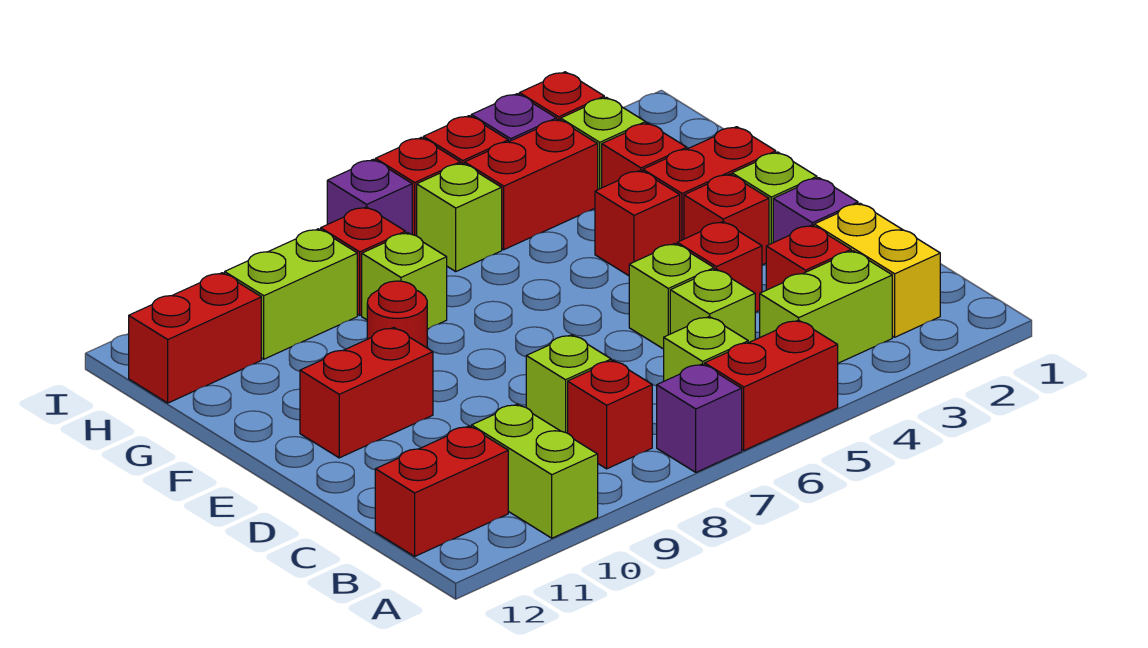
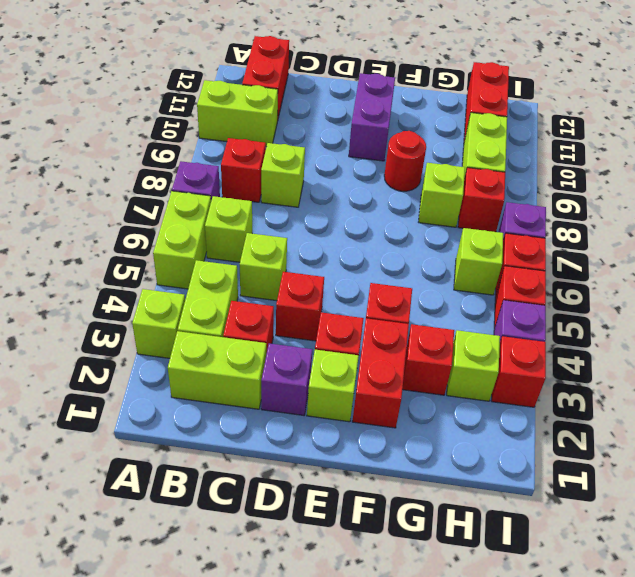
red 1x2 brick [705,320,838,450] -> lime 1x2 brick [153,191,211,289]
yellow 1x2 brick [814,203,940,337] -> lime 1x2 brick [168,331,266,409]
lime 1x1 brick [629,244,714,349] -> lime 1x1 brick moved to [132,289,185,358]
red 1x2 brick [300,327,433,458] -> purple 1x2 brick [349,73,395,161]
red 1x2 brick [465,119,598,250] -> none

